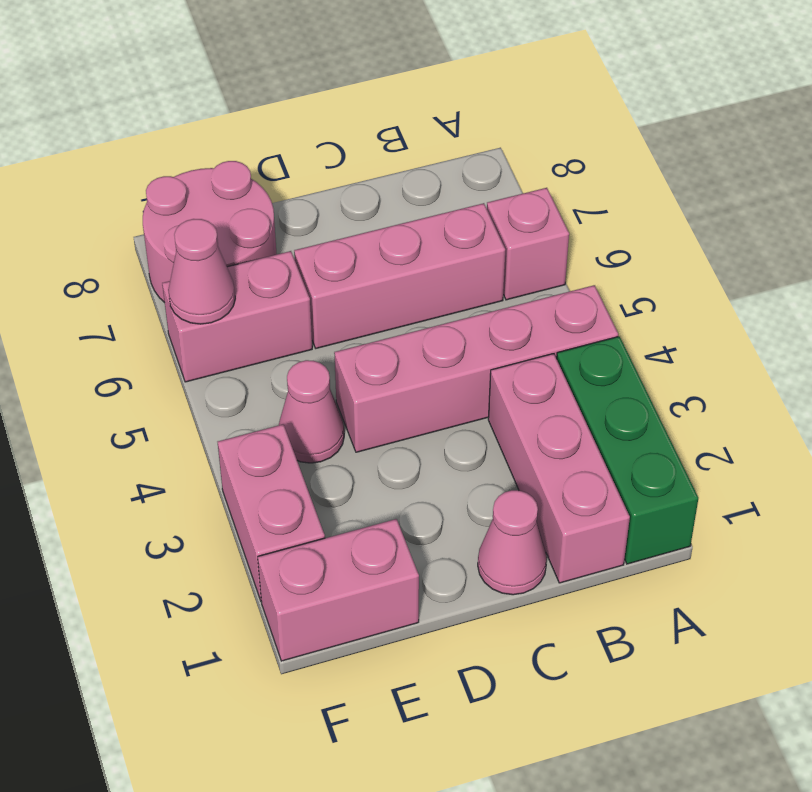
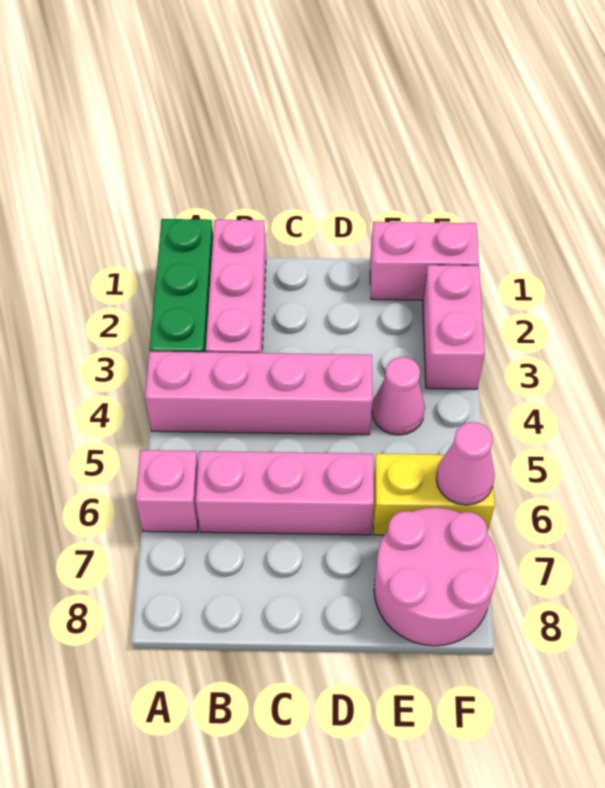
pink 1x1 cone [478,490,547,595] -> none
pink 1x2 brick [162,251,312,382] -> yellow 1x2 brick [373,454,495,535]

